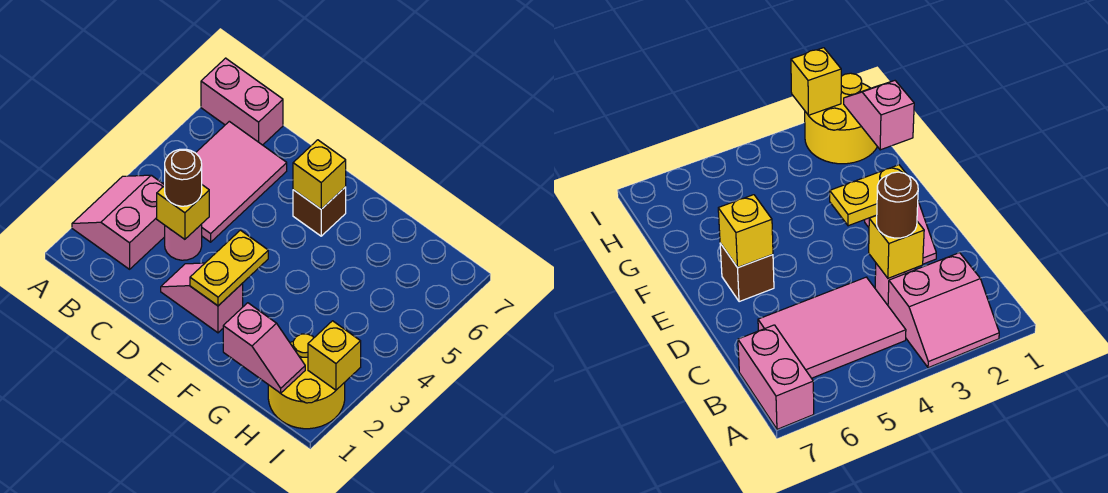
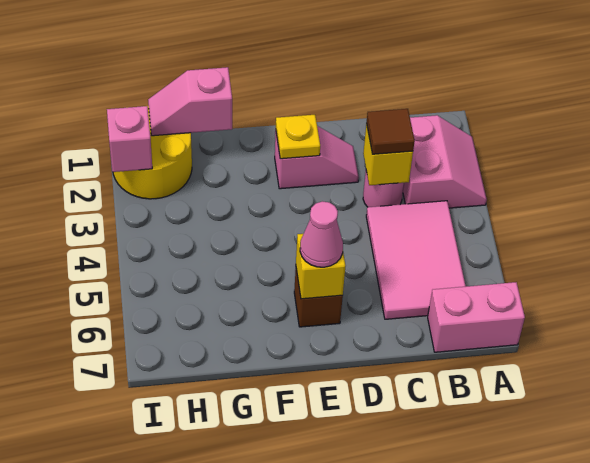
brown 1x1 round brick [165,149,202,206] -> brown 1x1 tile [367,109,415,154]
yellow 1x2 plate [190,230,268,306] -> yellow 1x1 plate [276,115,320,159]
none -> pink 1x1 cone [300,201,343,267]
yellow 1x1 brick [308,321,361,390] -> pink 1x1 brick [107,106,152,172]

